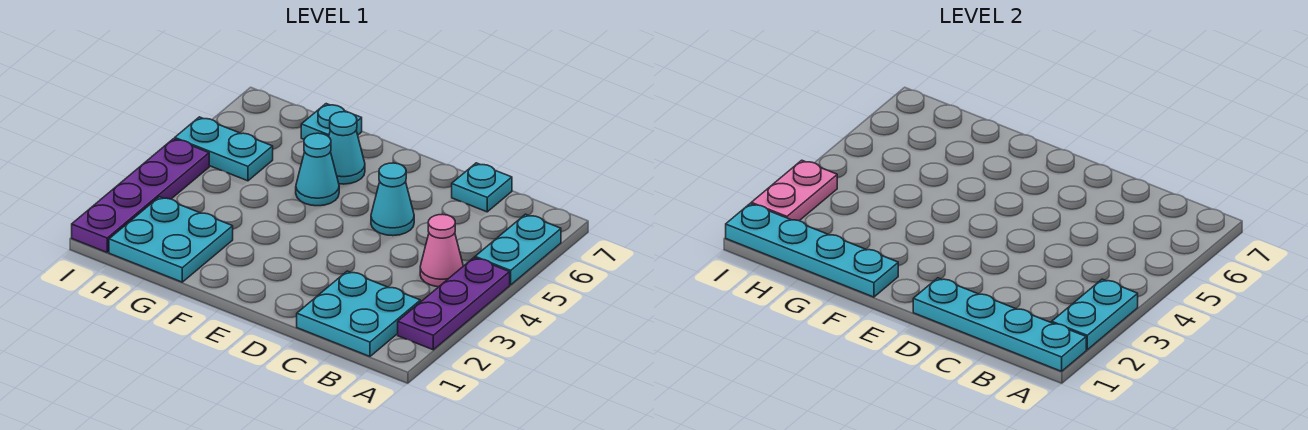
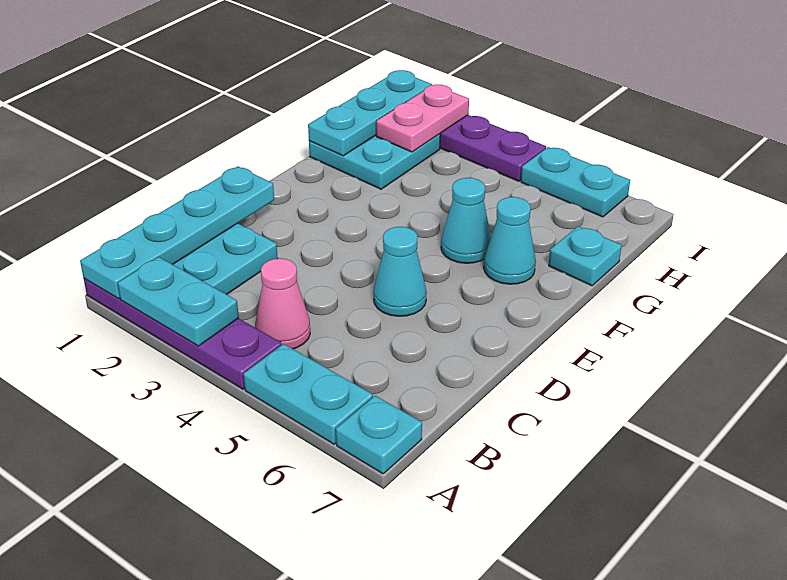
purple 1x3 plate [398,258,510,350] -> purple 1x4 plate [84,278,282,389]
cyan 1x1 plate [452,163,512,212] -> cyan 1x1 plate moved to [336,396,422,474]
cyan 1x4 plate [726,204,898,297] -> cyan 1x3 plate [308,70,432,156]
cyan 1x2 plate [175,117,273,181] -> cyan 1x2 plate turned to [521,147,630,217]
pink 1x2 plate [751,160,837,221] -> pink 1x2 plate turned to [376,85,469,152]

